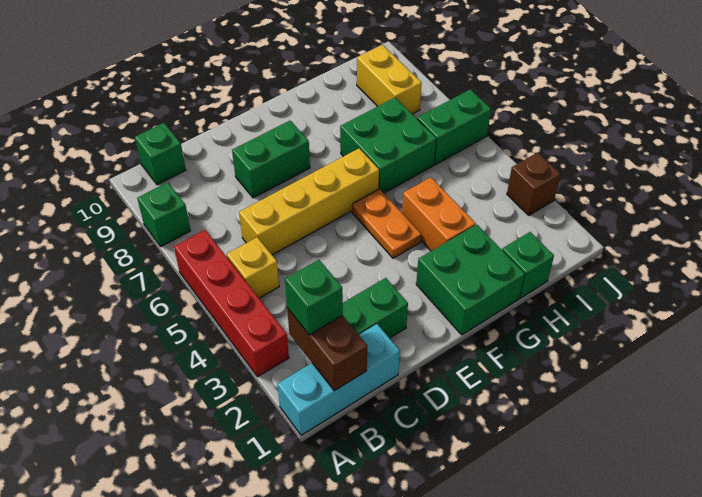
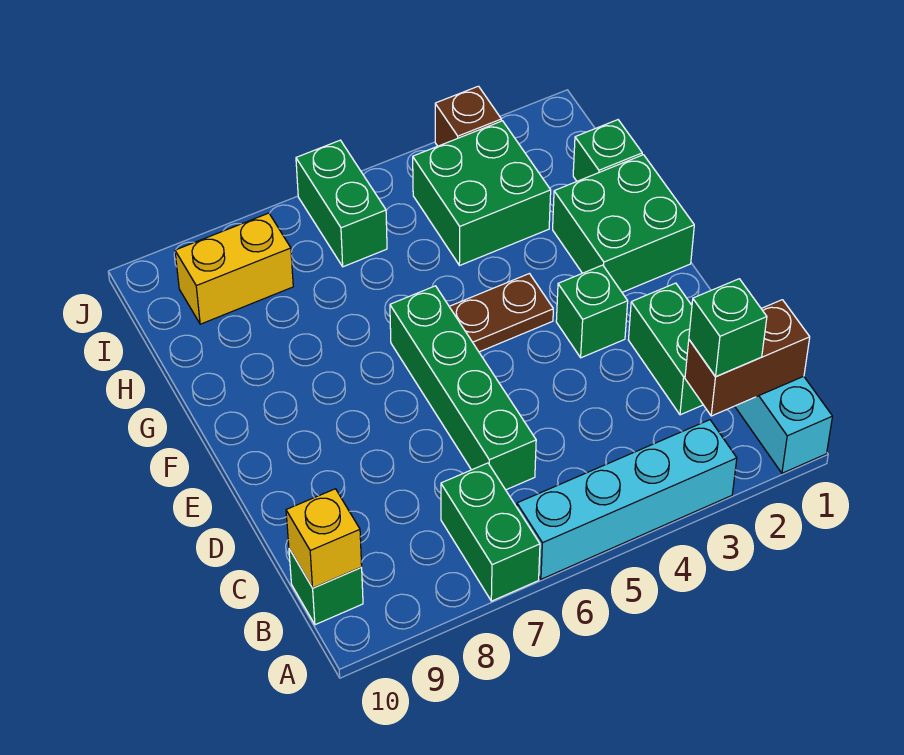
red 1x4 brick [174,230,289,377] -> cyan 1x4 brick [517,420,737,579]
green 1x1 brick [137,182,191,246] -> green 1x1 brick moved to [556,265,628,358]
yellow 1x1 brick [226,237,279,298] -> yellow 1x1 brick moved to [286,489,362,588]
yellow 1x4 brick [239,148,379,255] -> green 1x4 brick [390,286,536,490]
green 1x2 brick [232,121,310,198] -> green 1x2 brick moved to [441,463,540,601]
orange 1x2 plate [352,189,421,258] -> brown 1x2 plate [449,274,553,352]
orange 1x2 brick [402,177,476,251] -> none
green 2x2 brick [340,98,436,193] -> green 2x2 brick moved to [413,121,551,266]

